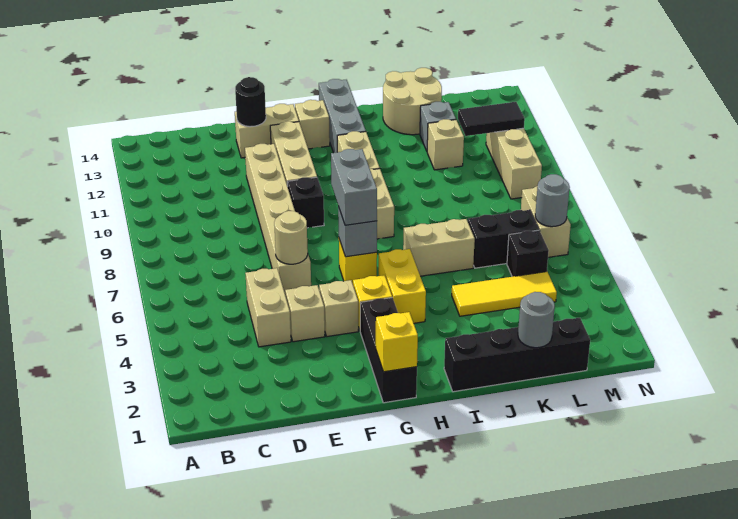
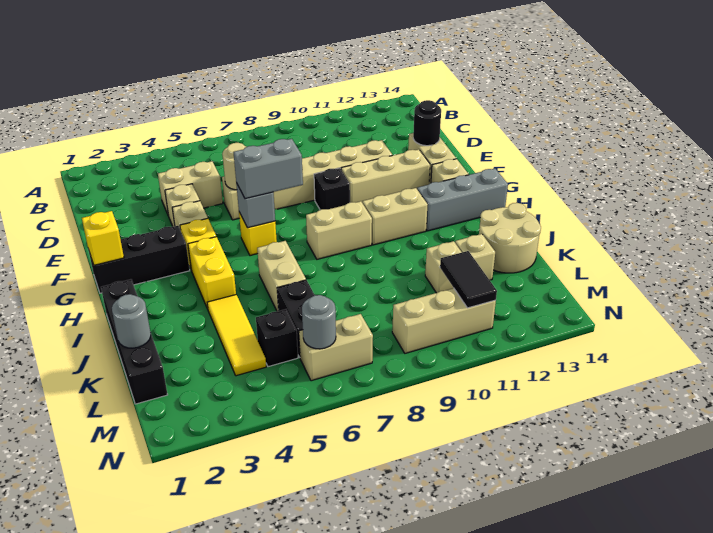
yellow 1x2 brick [379,249,426,323] -> yellow 1x2 brick turned to [188,237,236,309]
grey 1x1 brick [420,102,456,151] -> tan 1x1 brick [455,234,495,280]

